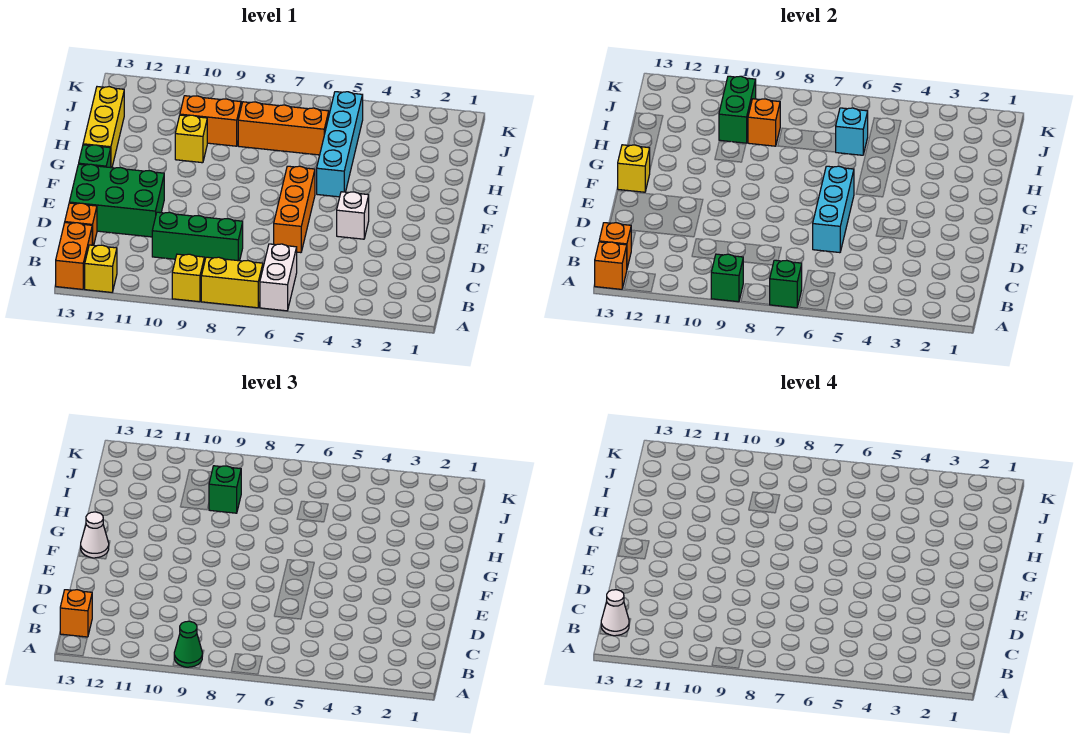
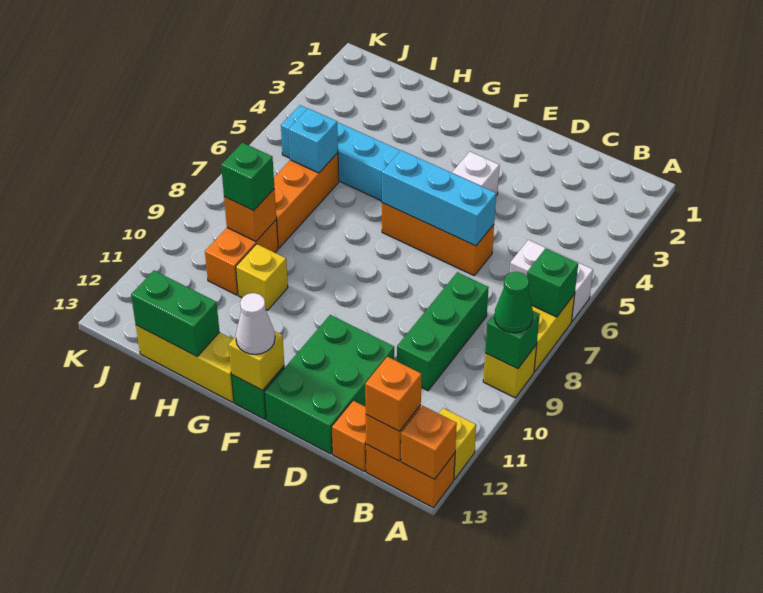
white 1x1 cone [601,590,629,636] -> none
green 1x2 brick [719,76,756,143] -> green 1x2 brick moved to [131,271,220,357]

